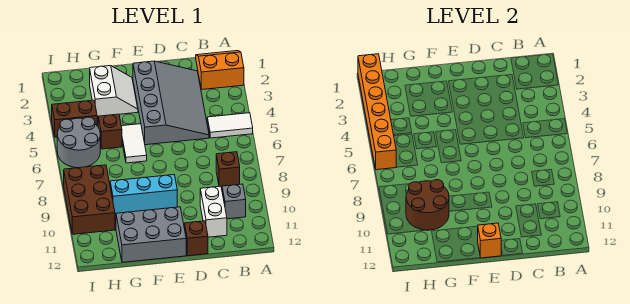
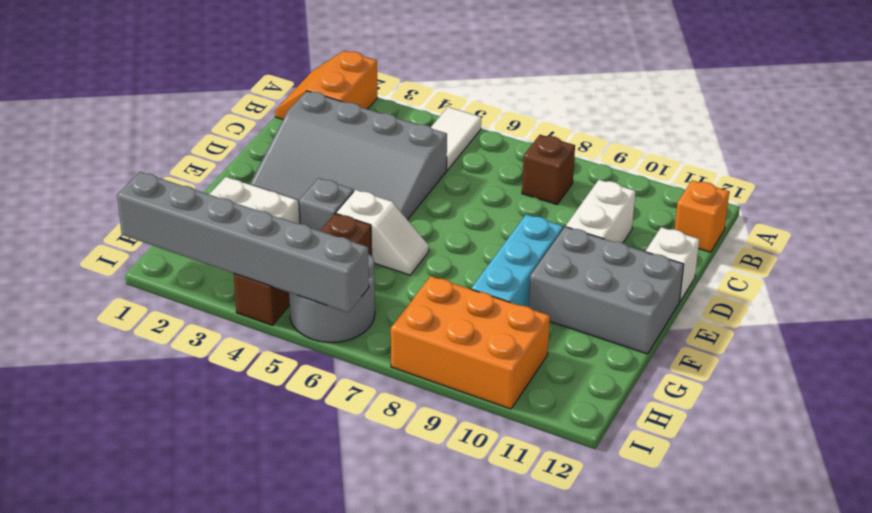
grey 1x1 brick [222,184,246,219] -> grey 1x1 brick moved to [299,178,354,231]
grey 3x4 slope [133,61,209,145] -> grey 3x4 slope turned to [250,91,447,220]
white 1x2 brick [200,186,227,237] -> white 1x2 brick turned to [566,180,636,243]
brown 1x1 brick [184,221,208,256] -> white 1x1 brick [646,227,699,301]
grey 2x3 brick [116,207,186,262] -> grey 2x3 brick turned to [529,227,684,354]
orange 1x1 brick [478,223,501,258] -> orange 1x1 brick moved to [675,180,729,252]
white 1x2 tile [121,124,147,163] -> white 1x2 slope [336,190,429,275]
brown 2x2 round brick [406,180,449,230] -> none
brown 2x3 brick [64,165,115,234] -> orange 2x3 brick [391,276,550,409]
orange 1x6 brick [358,54,396,170] -> grey 1x6 brick [117,172,369,313]

